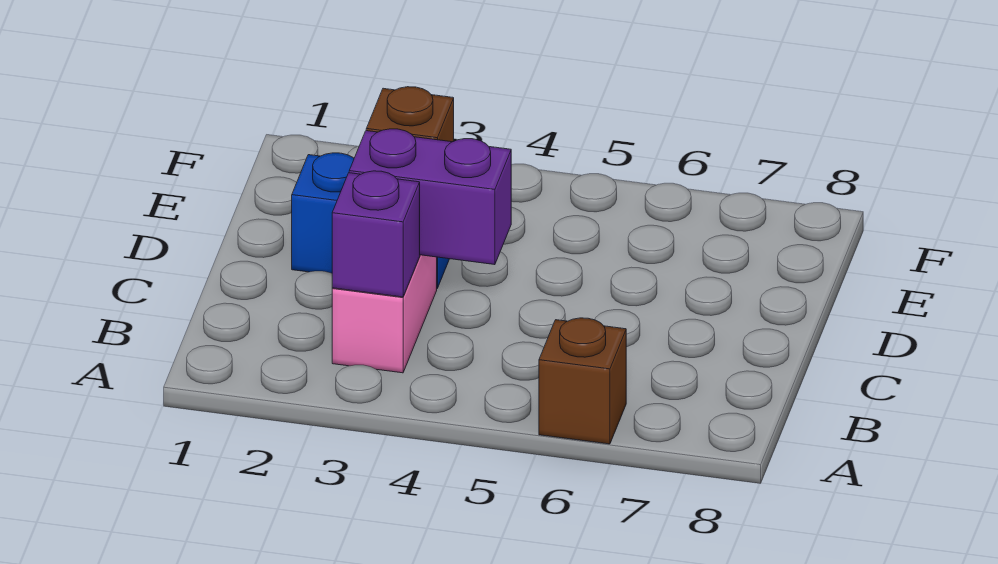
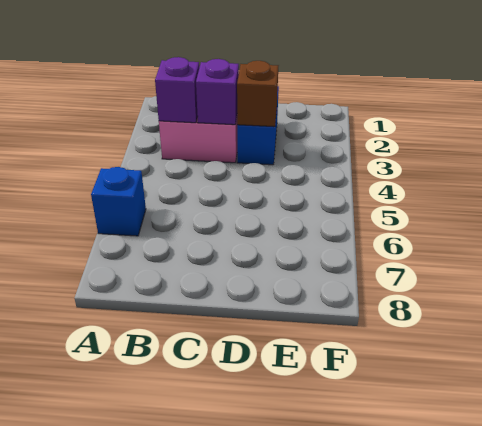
brown 1x1 brick [539,318,626,444] -> blue 1x1 brick [91,167,146,236]
purple 1x2 brick [349,129,511,265] -> purple 1x1 brick [196,59,239,125]

